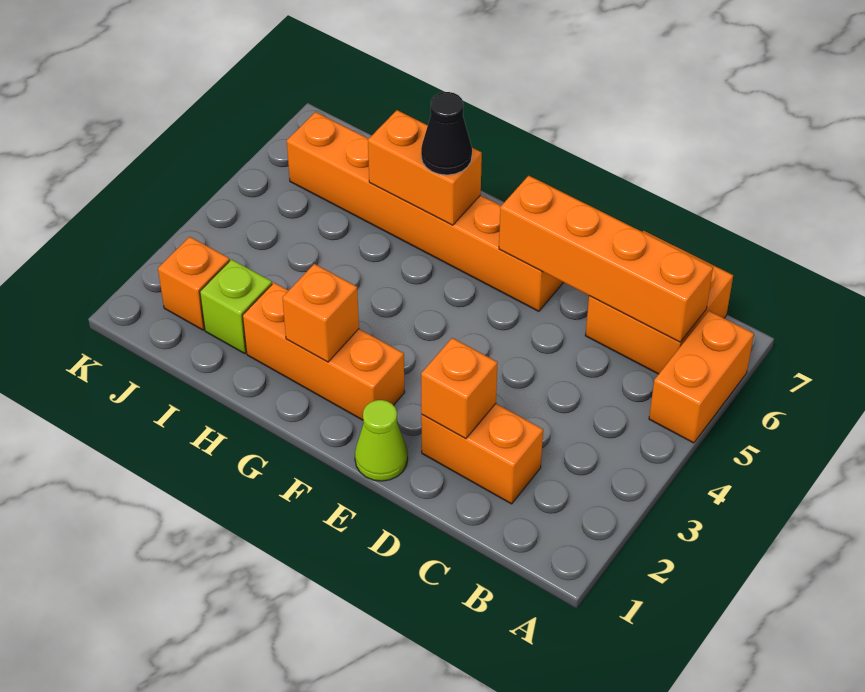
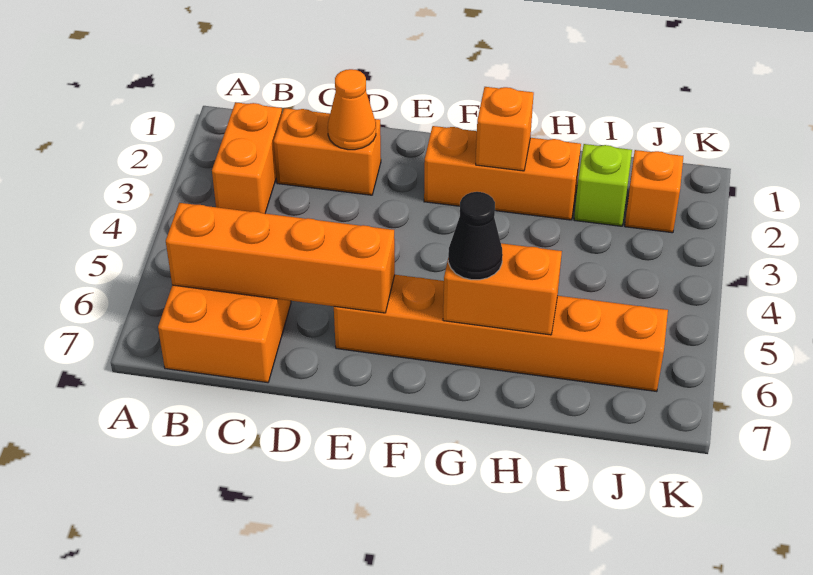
orange 1x2 brick [649,311,754,443] -> orange 1x2 brick moved to [212,102,282,213]
orange 1x1 brick [421,338,498,439] -> orange 1x1 cone [328,69,376,150]
lime 1x1 cone [355,400,408,481] -> none

